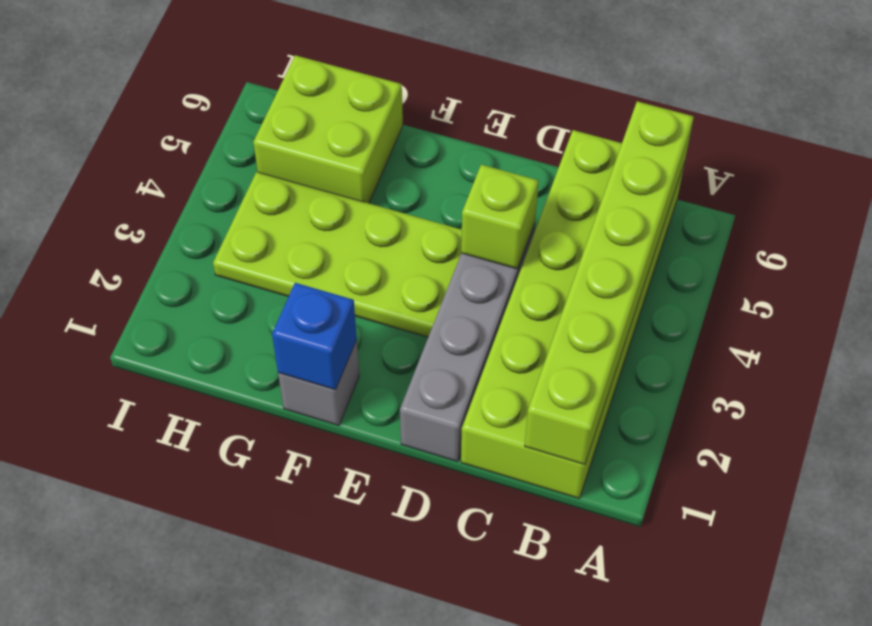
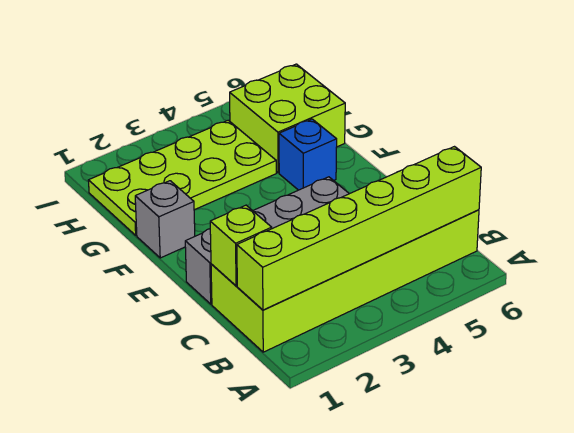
lime 1x1 brick [461,165,539,269] -> lime 1x1 brick moved to [210,205,272,286]
lime 2x4 plate [213,172,462,337] -> lime 2x4 plate turned to [88,120,276,235]
blue 1x1 brick [272,283,357,390] -> blue 1x1 brick moved to [279,119,337,190]

